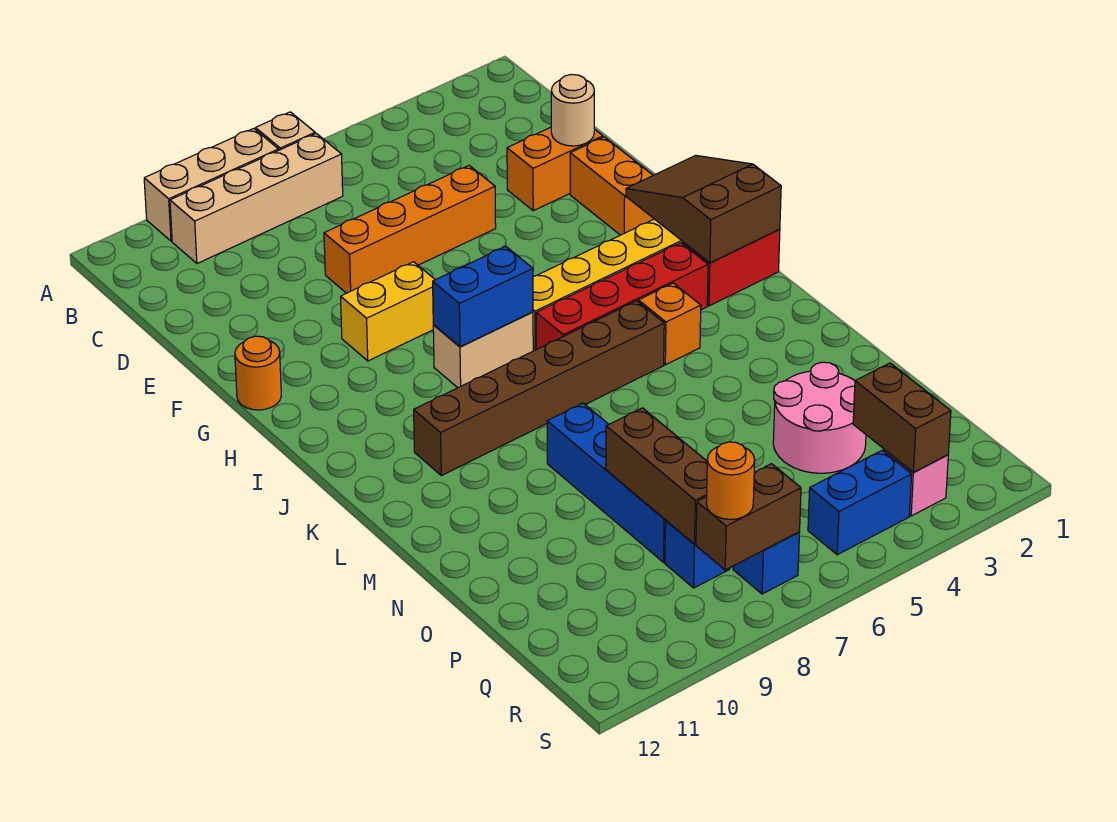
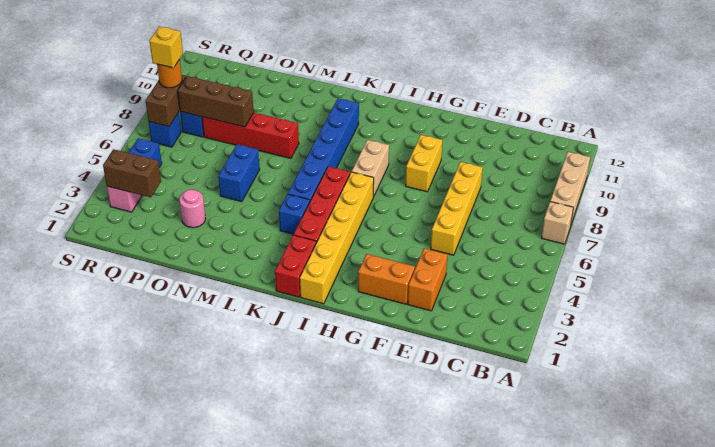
tan 1x4 brick [170,133,343,264] -> none
tan 1x1 round brick [551,75,594,146] -> none
orange 1x4 brick [324,165,496,293] -> yellow 1x4 brick [431,162,483,255]
orange 1x1 round brick [235,336,281,410] -> none
brown 2x3 slope [626,155,781,263] -> none
blue 1x2 brick [433,247,533,347] -> blue 1x2 brick moved to [218,144,260,202]
orange 1x1 brick [639,283,701,365] -> blue 1x1 brick [279,194,310,234]
brown 1x6 brick [414,301,664,476] -> blue 1x6 brick [288,98,359,201]
blue 1x4 brick [547,403,666,562] -> red 1x4 brick [202,113,299,158]
pink 2x2 round brick [773,362,866,473] -> pink 1x1 round brick [179,190,206,228]
none -> yellow 1x1 brick [150,26,183,68]

